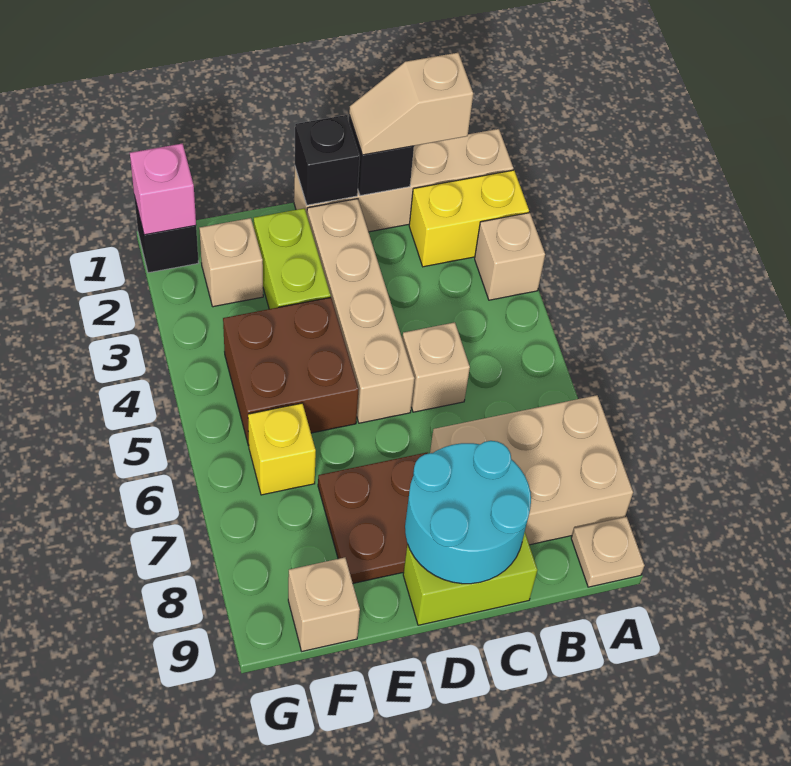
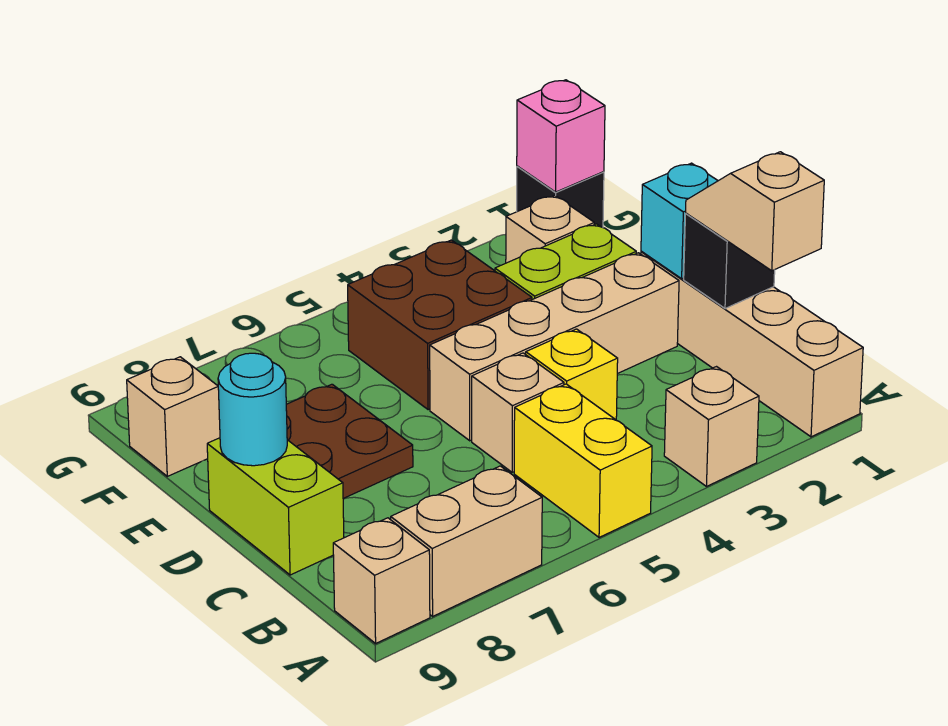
yellow 1x2 brick [409,170,529,267] -> yellow 1x2 brick moved to [514,384,652,537]
tan 2x3 brick [430,395,633,545] -> tan 1x2 brick [391,466,542,616]
tan 1x1 plate [571,517,645,587] -> tan 1x1 brick [333,518,430,643]
cyan 2x2 round brick [405,441,531,584] -> cyan 1x1 round brick [218,353,287,466]
black 1x1 brick [295,115,360,205] -> cyan 1x1 brick [641,163,718,279]
yellow 1x1 brick [248,403,316,495] -> yellow 1x1 brick moved to [526,329,618,420]

